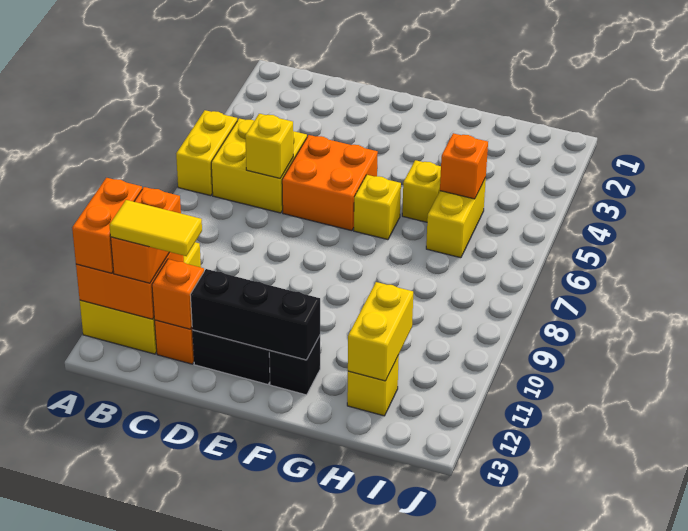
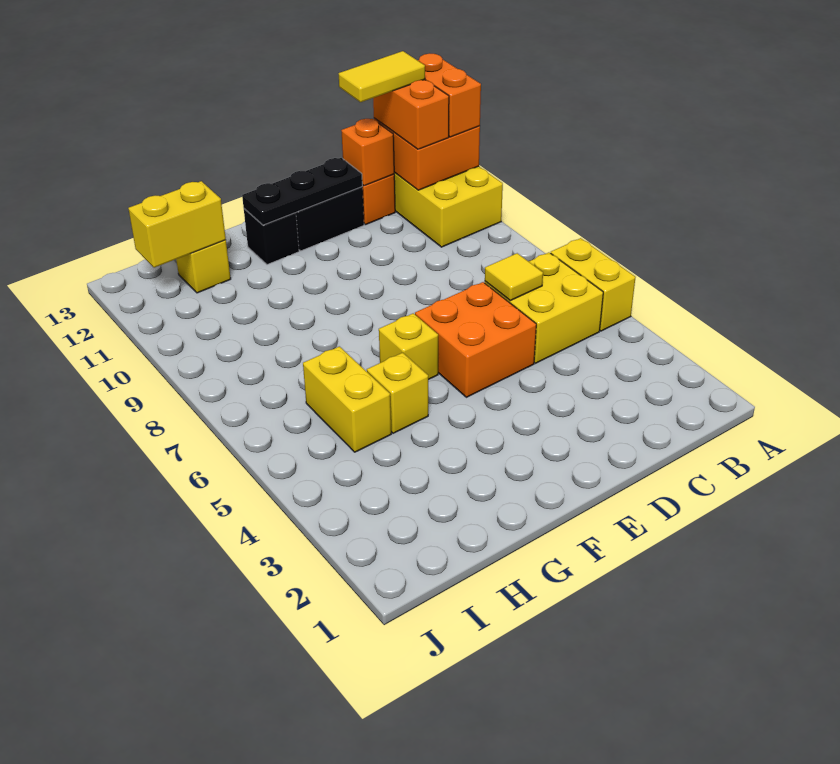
yellow 1x1 brick [245,114,293,178] -> yellow 1x1 tile [485,253,543,301]
black 1x3 brick [190,269,320,360] -> black 1x3 plate [242,158,362,225]
orange 1x1 brick [440,133,488,199] -> none
yellow 1x2 brick [348,282,413,381] -> yellow 1x2 brick turned to [128,181,226,268]

